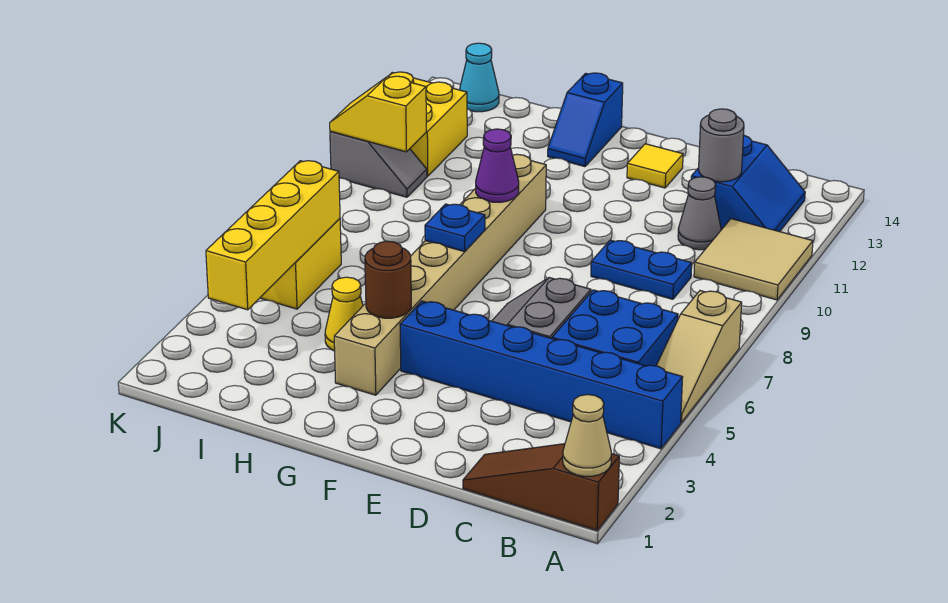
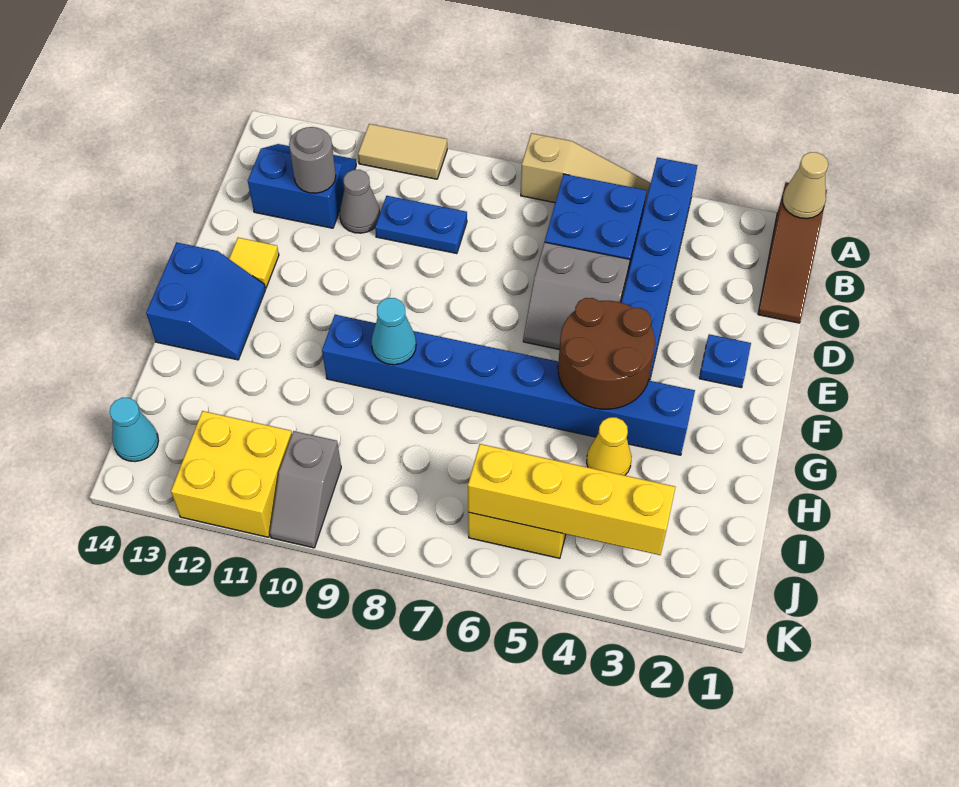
tan 2x2 tile [694,219,813,300] -> tan 1x2 tile [358,124,447,179]
blue 1x2 plate [591,240,692,299] -> blue 1x2 plate turned to [375,196,467,254]
tan 1x8 brick [334,154,546,395] -> blue 1x8 brick [322,314,695,455]
brown 1x1 round brick [365,241,411,318] -> brown 2x2 round brick [558,298,655,409]
blue 1x1 plate [425,204,485,252] -> blue 1x1 plate moved to [699,334,751,388]
purple 1x1 cone [476,129,519,202] -> cyan 1x1 cone [371,298,416,365]
blue 1x2 slope [548,73,623,167] -> blue 2x2 slope [146,242,266,360]
grey 1x2 slope [330,131,427,197] -> grey 1x2 slope turned to [270,431,341,548]
yellow 1x2 slope [330,76,426,152] -> none

